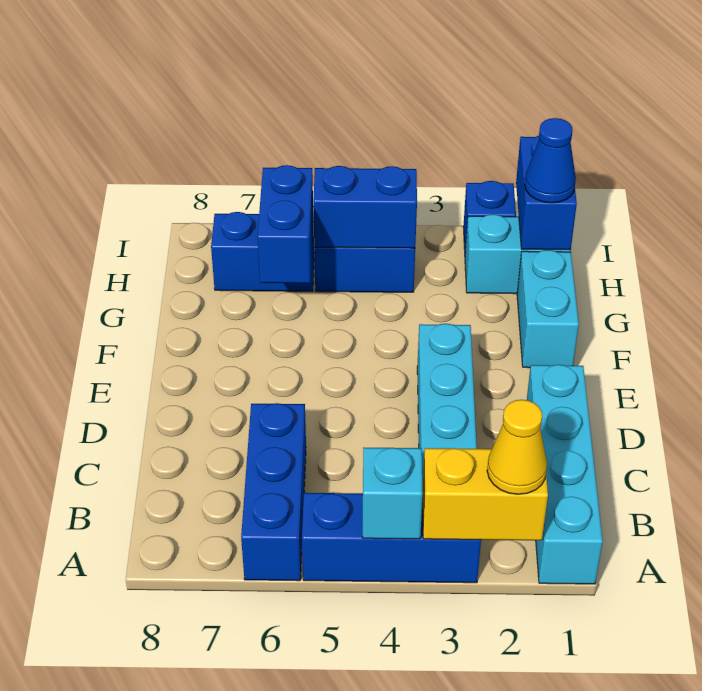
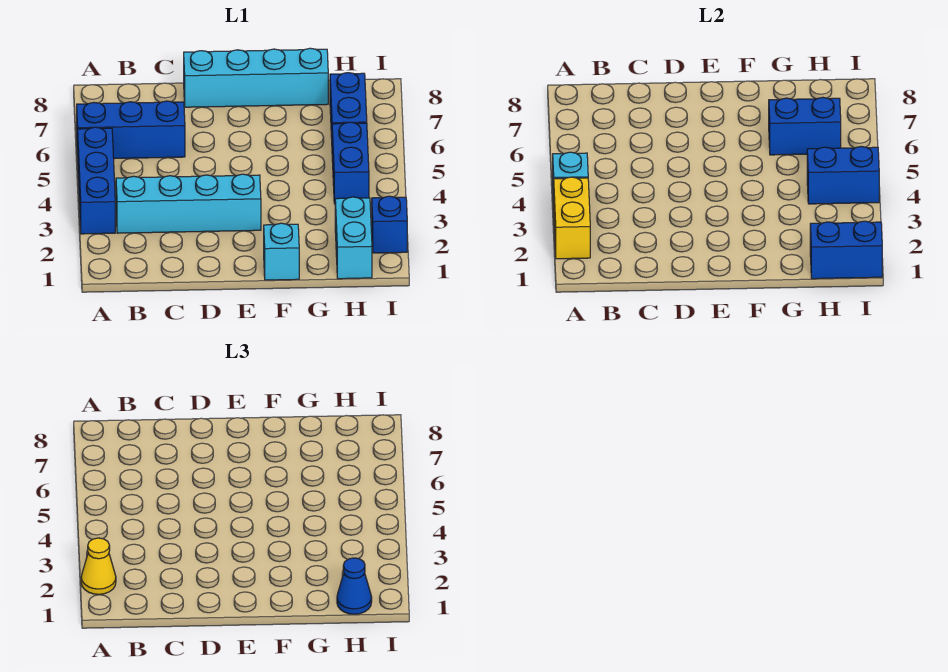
cyan 1x4 brick [527,365,603,584] -> cyan 1x4 brick moved to [184,48,328,107]
cyan 1x2 brick [517,250,579,368] -> cyan 1x1 brick [264,223,299,280]
blue 1x2 brick [313,166,417,248] -> blue 1x2 brick turned to [807,147,879,204]

